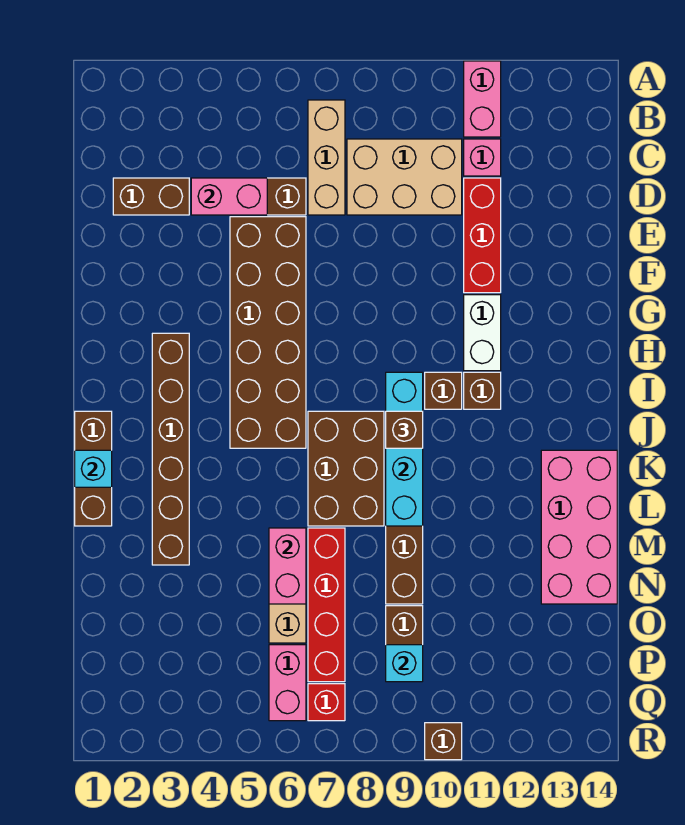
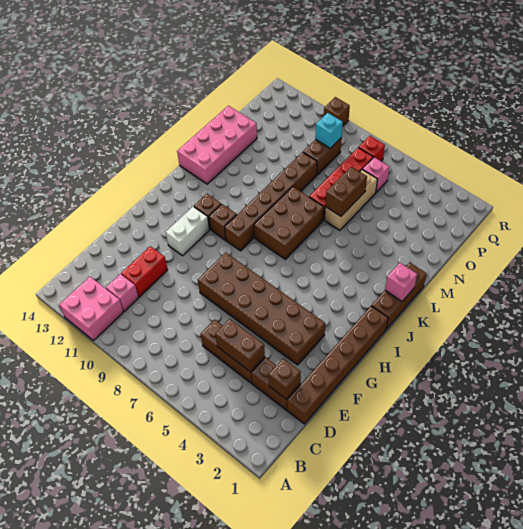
pink 1x2 brick [464,61,501,137] -> pink 2x2 brick [59,277,123,341]
tan 1x3 brick [308,100,345,215] -> none
tan 2x3 brick [347,139,462,215] -> none
pink 1x2 brick [191,178,267,215] -> brown 1x2 brick [215,319,265,372]
red 1x3 brick [464,178,501,293] -> red 1x2 brick [121,246,168,297]
brown 2x6 brick [230,217,306,448] -> brown 2x6 brick turned to [198,252,325,365]
brown 1x6 brick [152,333,189,565] -> brown 1x6 brick moved to [287,306,388,424]
cyan 1x4 brick [386,372,423,526] -> none
brown 1x1 brick [386,411,423,448] -> brown 1x1 brick moved to [269,359,301,399]
cyan 1x1 brick [75,450,112,487] -> pink 1x1 brick [385,263,417,301]
pink 1x2 brick [269,528,306,604] -> brown 1x2 brick [325,167,367,216]
pink 1x2 brick [269,645,306,721] -> pink 1x1 brick [363,157,389,192]

